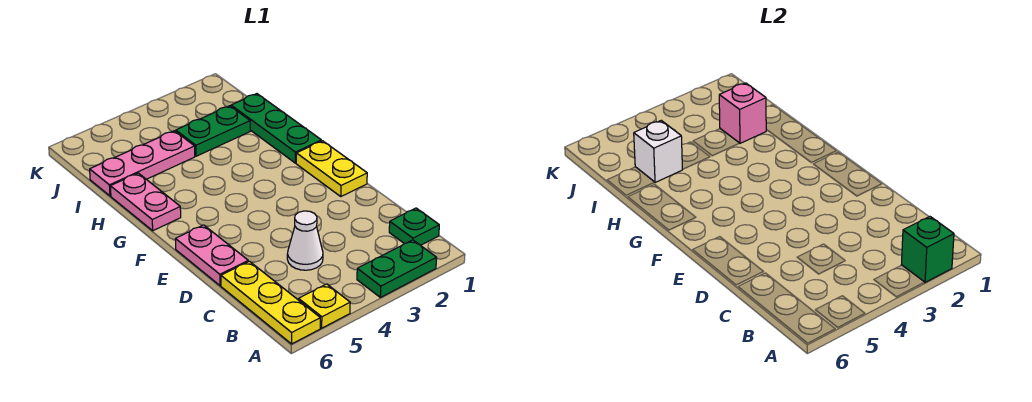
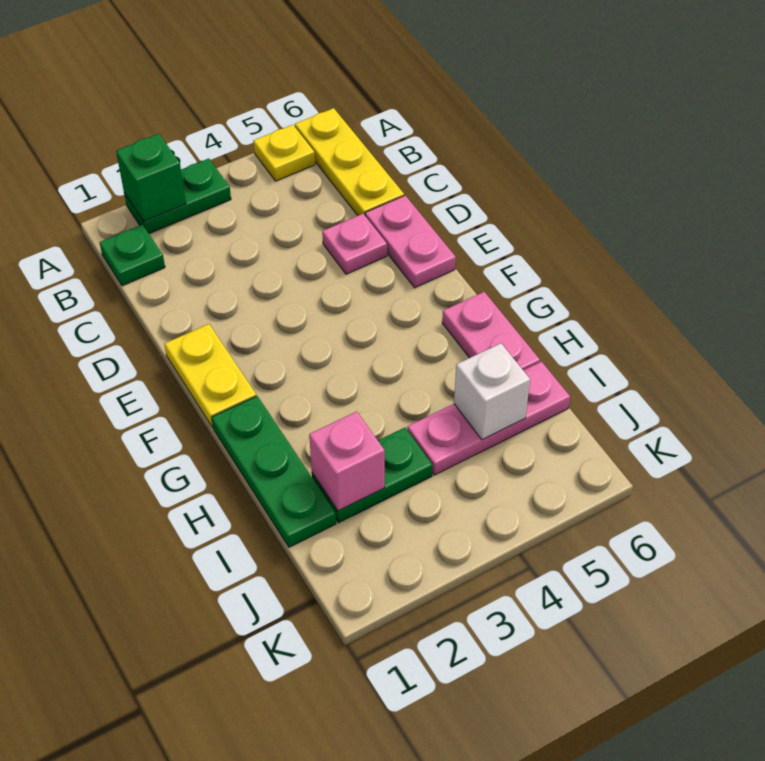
white 1x1 cone [287,211,323,270] -> none
none -> pink 1x1 plate [322,214,387,274]

